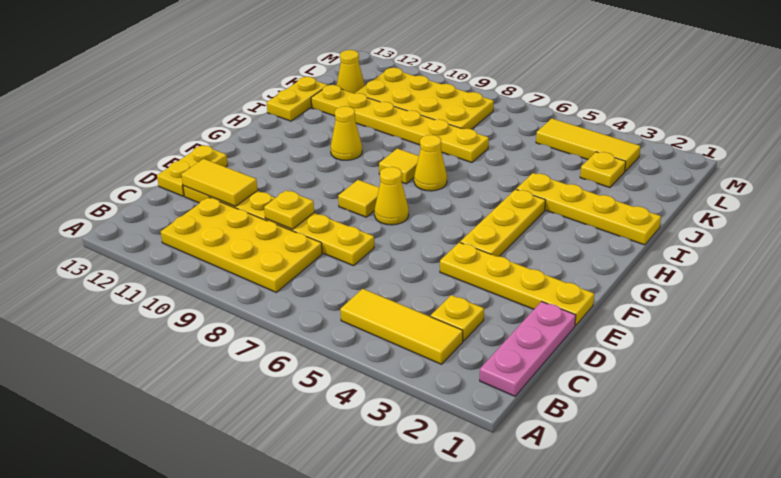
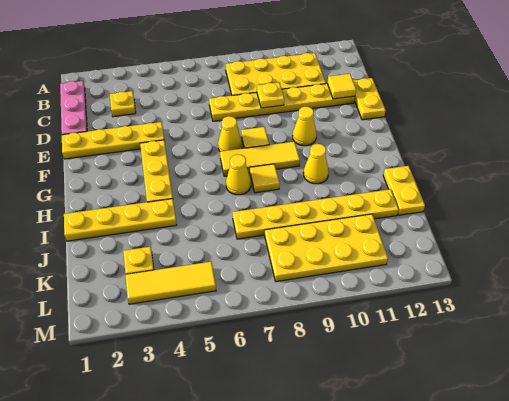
yellow 1x3 tile [340,289,463,364] -> yellow 1x3 tile moved to [220,142,300,176]
yellow 1x2 tile [181,159,257,206] -> yellow 1x1 tile [327,74,356,99]
yellow 1x1 cone [337,50,365,94] -> yellow 1x1 cone moved to [293,107,317,146]

